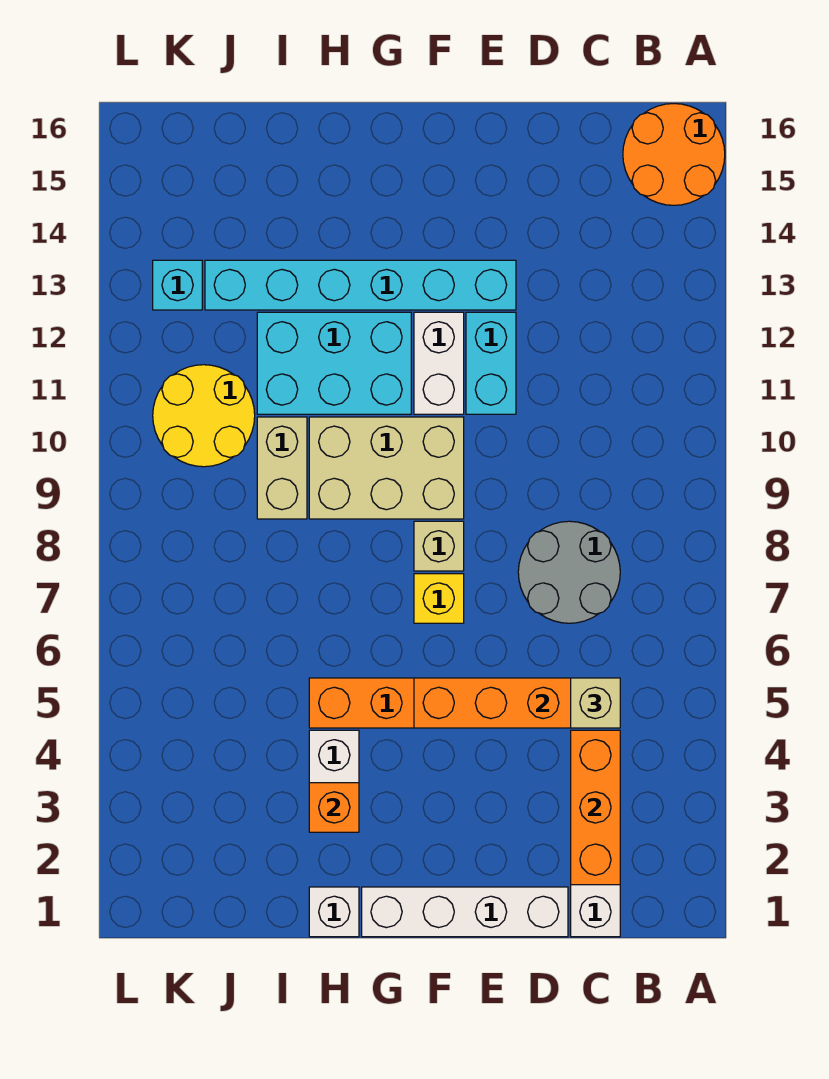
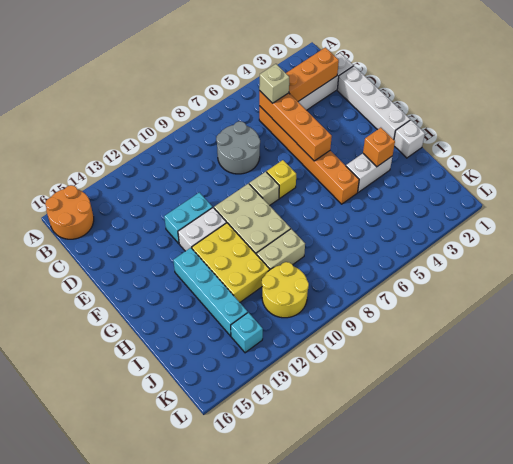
cyan 1x6 brick [205,260,516,310] -> cyan 1x4 brick [173,248,248,336]
cyan 2x3 brick [257,312,411,414] -> yellow 2x3 brick [192,223,270,302]

